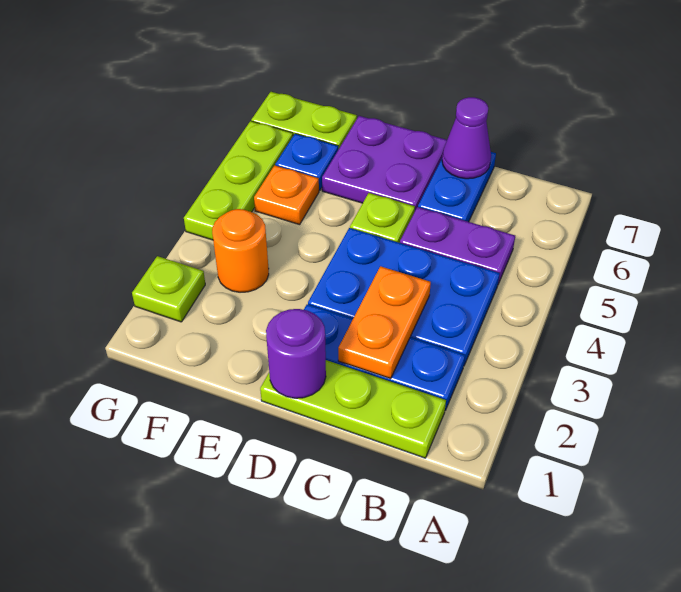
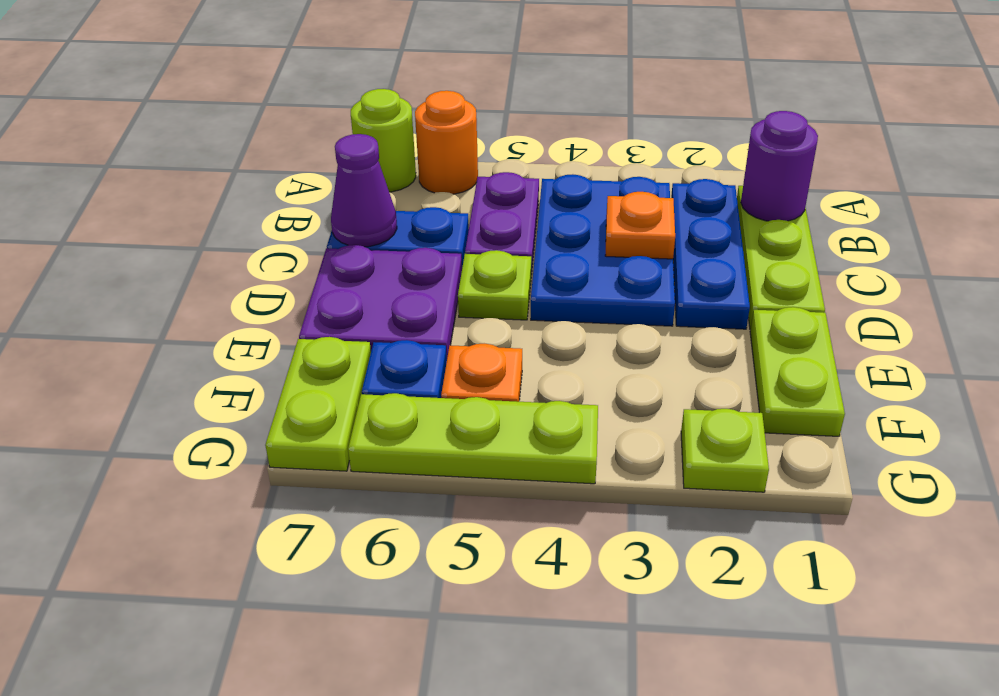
none -> lime 1x1 round brick [351,89,416,192]
orange 1x2 plate [338,266,431,379] -> orange 1x1 plate [605,192,675,259]
purple 1x1 round brick [266,309,326,398] -> purple 1x1 round brick moved to [741,111,818,221]
none -> lime 1x2 plate [750,307,845,436]
orange 1x1 round brick [212,209,269,292] -> orange 1x1 round brick moved to [415,91,478,194]

